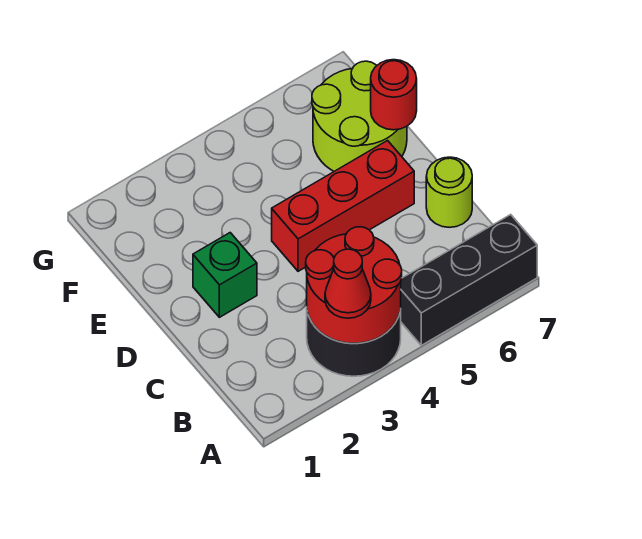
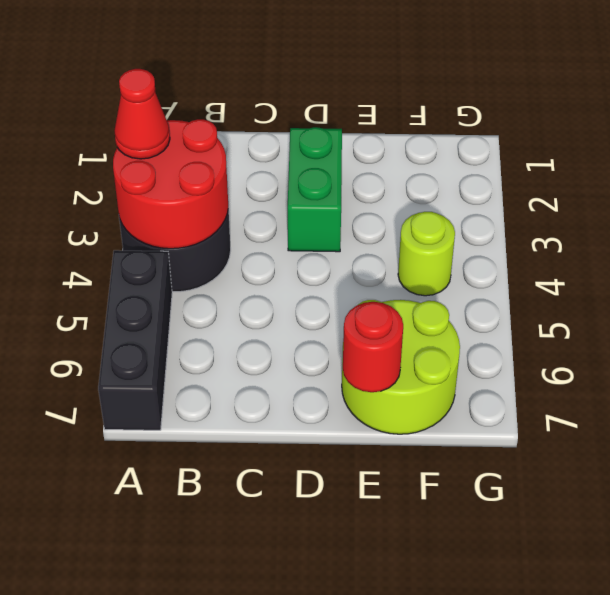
lime 1x1 round brick [426,157,472,227] -> lime 1x1 round brick moved to [398,212,455,296]
green 1x1 brick [193,233,257,317] -> green 1x2 brick [288,127,342,252]
red 1x3 brick [272,141,414,271] -> none

